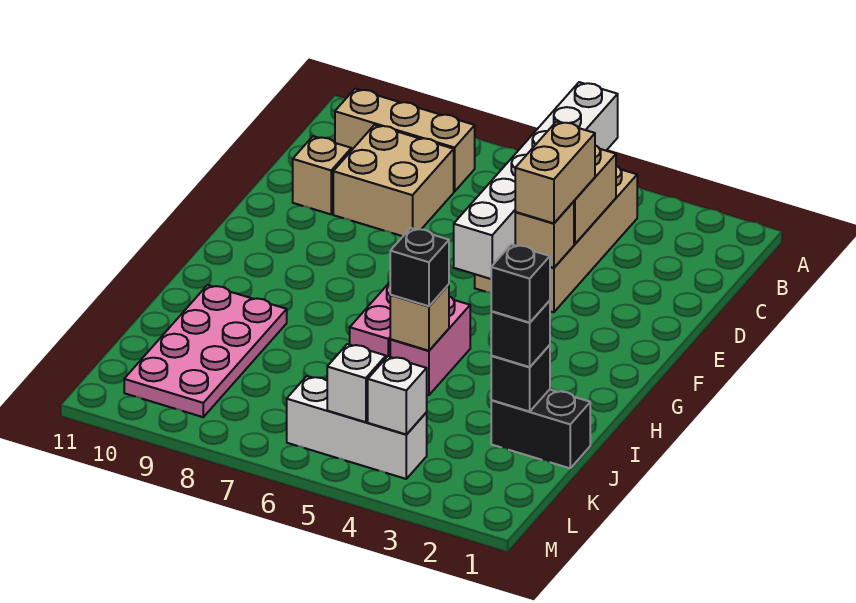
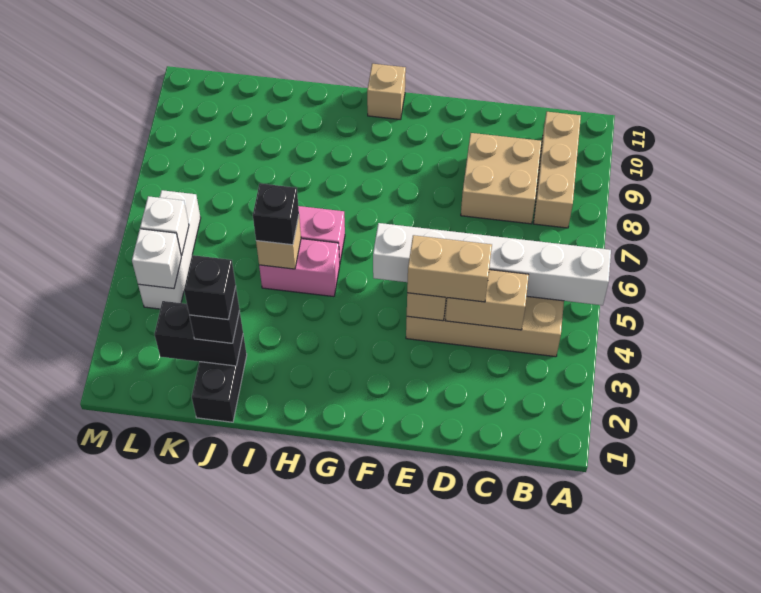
tan 1x1 brick [293,136,351,214] -> tan 1x1 brick moved to [367,64,406,120]
pink 2x4 plate [124,285,287,417] -> none
black 1x1 brick [491,345,550,412] -> black 1x2 brick [155,301,243,366]

